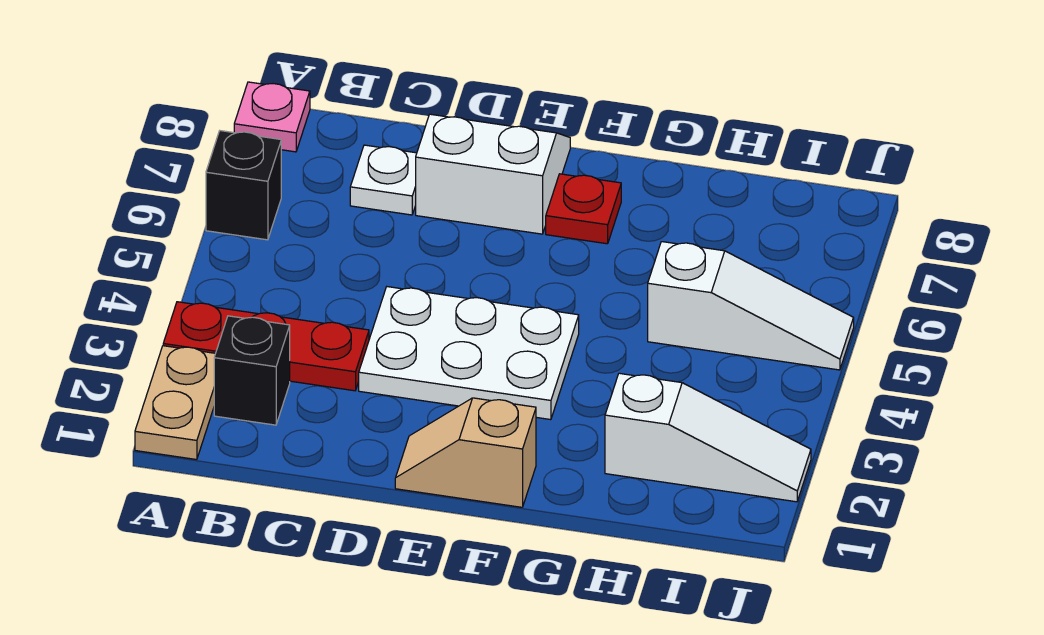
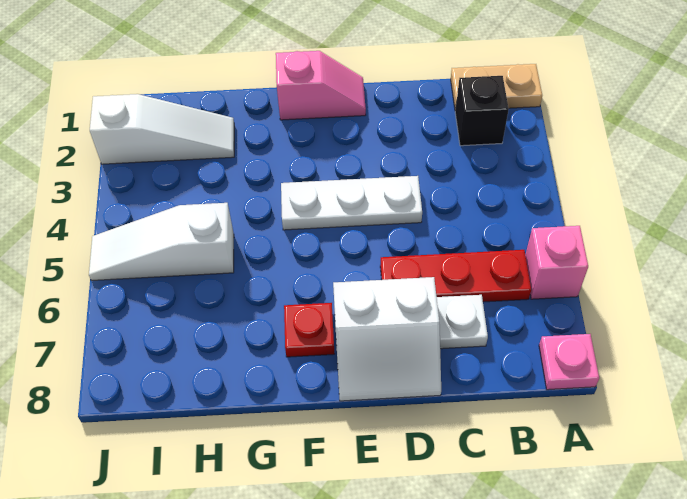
tan 1x2 plate [135,346,215,460] -> tan 1x2 plate turned to [451,64,542,111]
red 1x3 plate [163,302,369,391] -> red 1x3 plate moved to [380,250,531,302]
black 1x1 brick [206,131,281,240] -> pink 1x1 brick [525,226,588,299]
white 2x3 plate [359,287,579,420] -> white 1x3 plate [281,176,422,230]
tan 1x2 slope [395,398,536,507] -> pink 1x2 slope [276,51,366,120]
white 1x3 slope [605,373,811,502] -> white 1x3 slope turned to [90,94,234,164]

